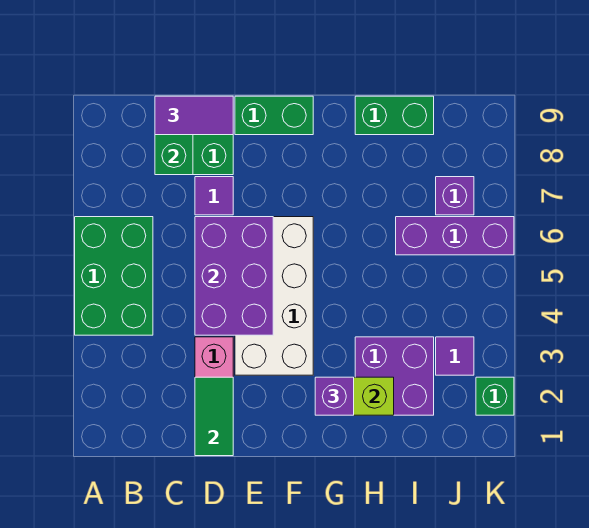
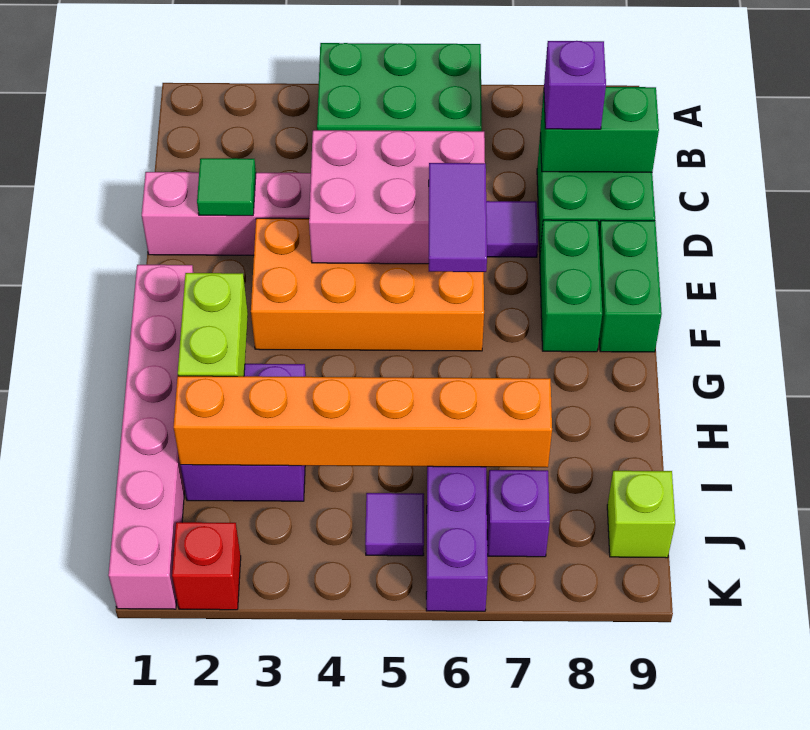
purple 1x2 tile [155,96,233,135] -> purple 1x2 tile moved to [429,163,487,272]
green 1x2 tile [195,377,233,456] -> green 1x1 tile [197,158,256,216]
purple 2x3 brick [195,217,273,335] -> pink 2x3 brick [309,130,485,264]
white 2x4 brick [235,217,313,375] -> orange 2x4 brick [251,218,484,351]
none -> pink 1x6 brick [108,265,193,609]
purple 1x1 brick [315,377,354,415] -> purple 1x1 brick moved to [544,41,606,129]
green 1x2 brick [355,96,434,135] -> green 1x2 brick moved to [540,220,602,352]
none -> orange 1x6 brick [174,376,552,467]
purple 1x1 tile [436,337,474,375] -> purple 1x1 tile moved to [365,493,424,556]
none -> lime 1x1 brick [607,471,675,558]
green 1x1 brick [476,377,514,415] -> red 1x1 brick [172,522,241,610]

